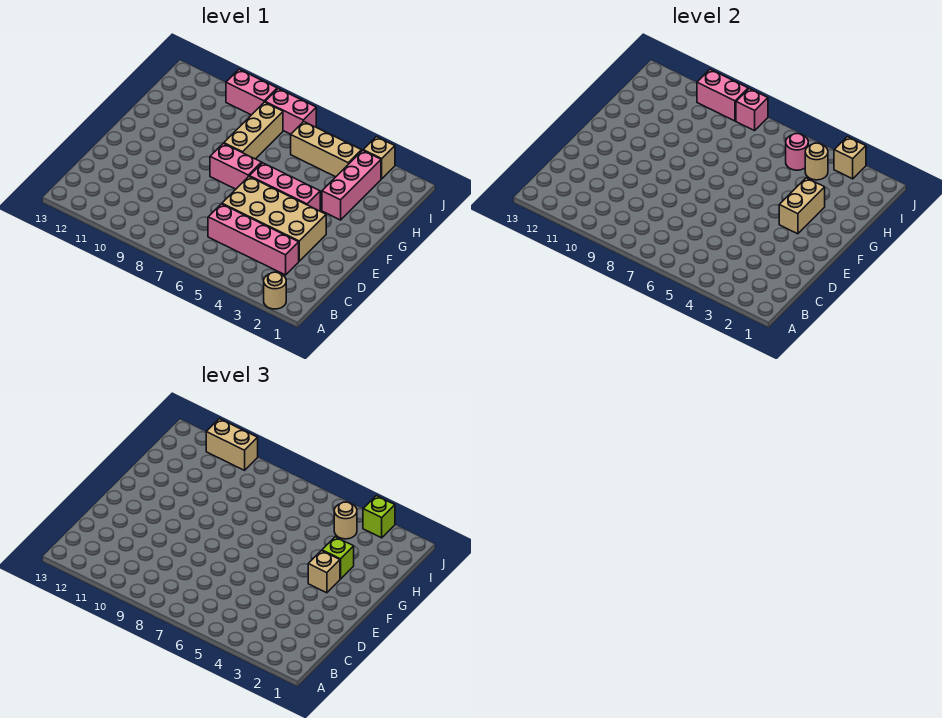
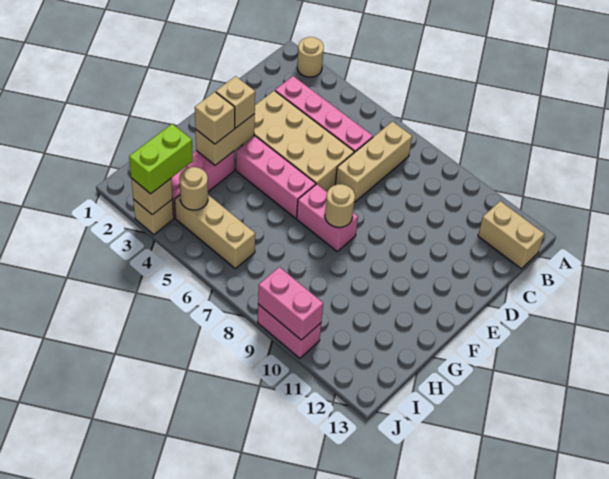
lime 1x1 brick [322,537,354,579] -> tan 1x1 brick [195,92,235,144]
tan 1x3 brick [224,102,283,159] -> tan 1x3 brick moved to [335,121,412,202]
tan 1x1 round brick [334,502,357,539] -> tan 1x1 round brick moved to [325,184,355,227]
pink 1x1 round brick [786,133,808,170] -> none
lime 1x1 brick [363,496,395,538] -> lime 1x2 brick [129,124,193,194]
pink 1x2 brick [265,89,316,134] -> none
pink 1x1 brick [736,89,768,131] -> none
tan 1x2 brick [206,419,258,470] -> tan 1x2 brick moved to [478,201,544,269]

